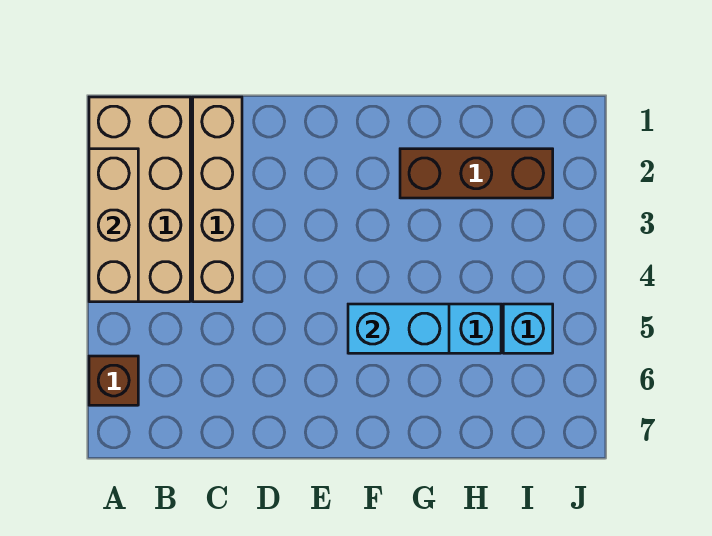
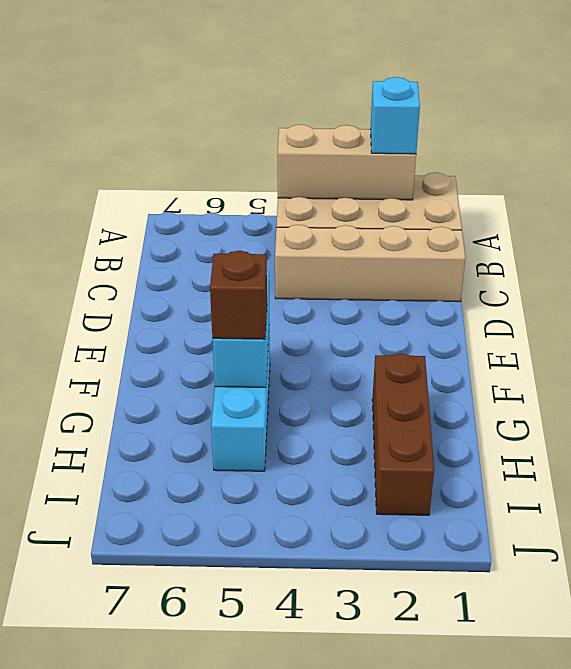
brown 1x1 brick [89,356,138,405] -> brown 1x1 brick moved to [210,251,267,339]
cyan 1x1 brick [503,304,553,353] -> cyan 1x1 brick moved to [370,77,420,154]

